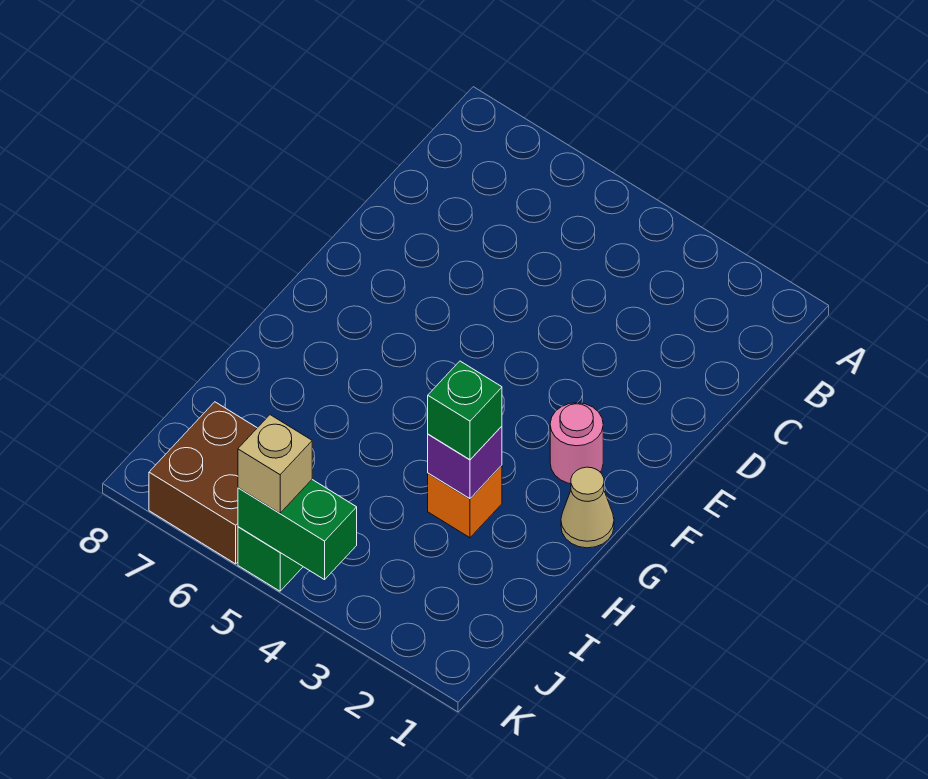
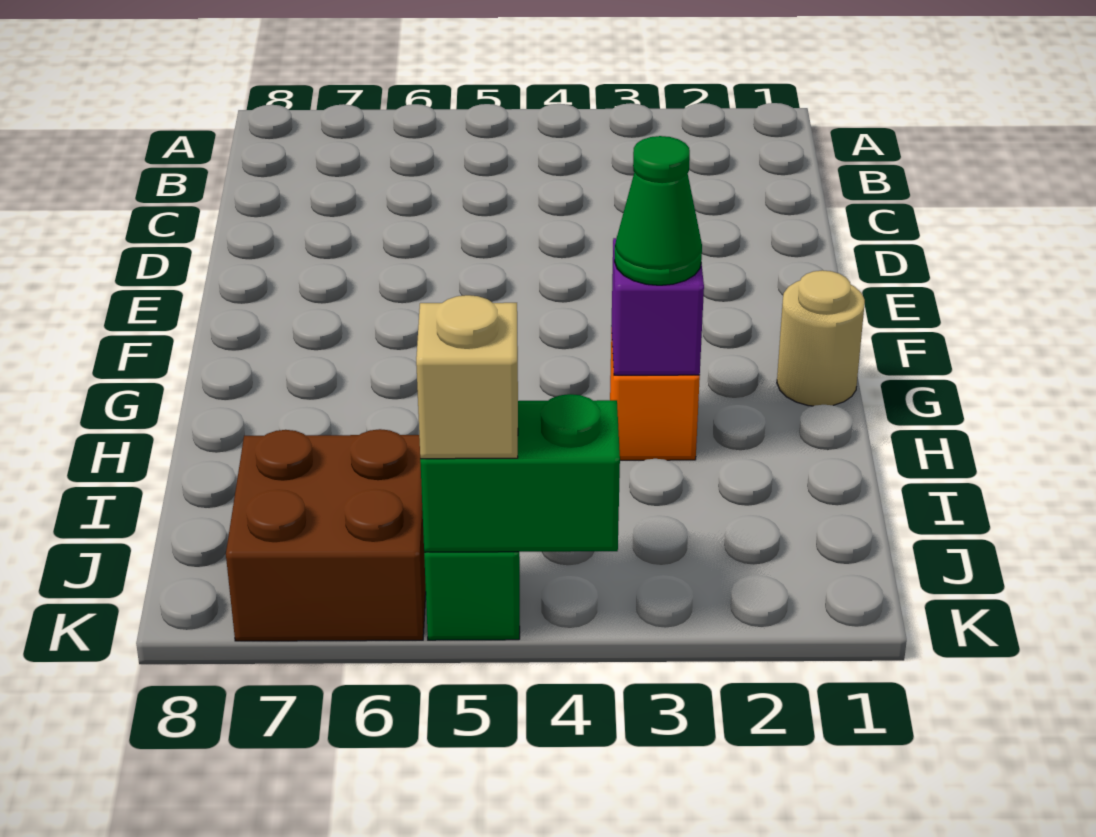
pink 1x1 round brick [550,403,603,484] -> none
tan 1x1 cone [561,467,614,548] -> tan 1x1 round brick [777,270,865,406]
green 1x1 brick [428,361,502,460] -> green 1x1 cone [614,136,702,285]

